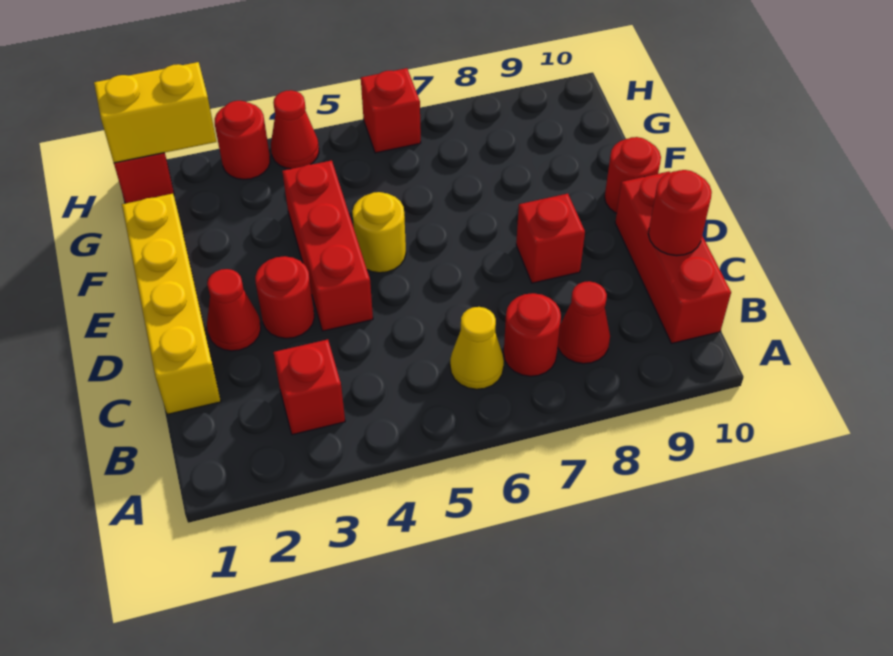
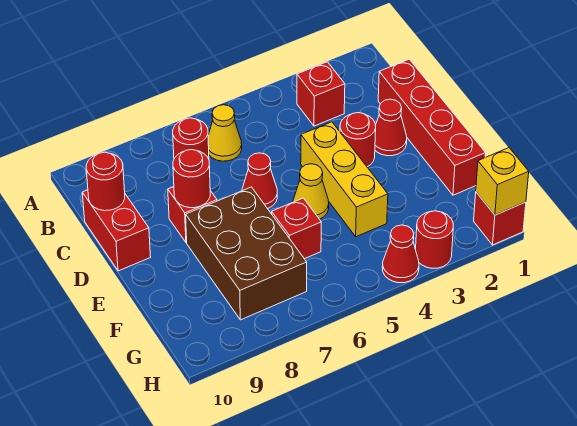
red 1x1 cone [558,281,610,364] -> red 1x1 cone moved to [242,153,277,209]
red 1x3 brick [615,172,731,344] -> red 1x2 brick [82,190,151,271]
yellow 1x4 brick [122,194,221,414] -> red 1x4 brick [378,59,486,195]
red 1x3 brick [282,160,373,331] -> yellow 1x3 brick [301,122,388,237]
yellow 1x1 round brick [352,192,406,273] -> yellow 1x1 cone [293,164,329,219]
none -> brown 2x3 brick [186,187,307,320]
red 1x1 round brick [605,137,661,213] -> red 1x1 round brick moved to [173,150,210,208]
yellow 1x2 brick [94,62,216,163] -> yellow 1x1 brick [476,148,529,215]
red 1x1 brick [361,68,421,153] -> red 1x1 brick moved to [272,198,321,259]

